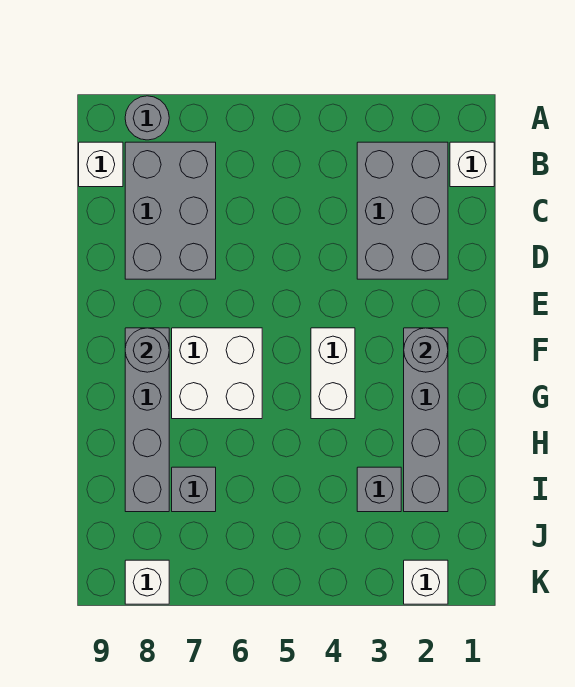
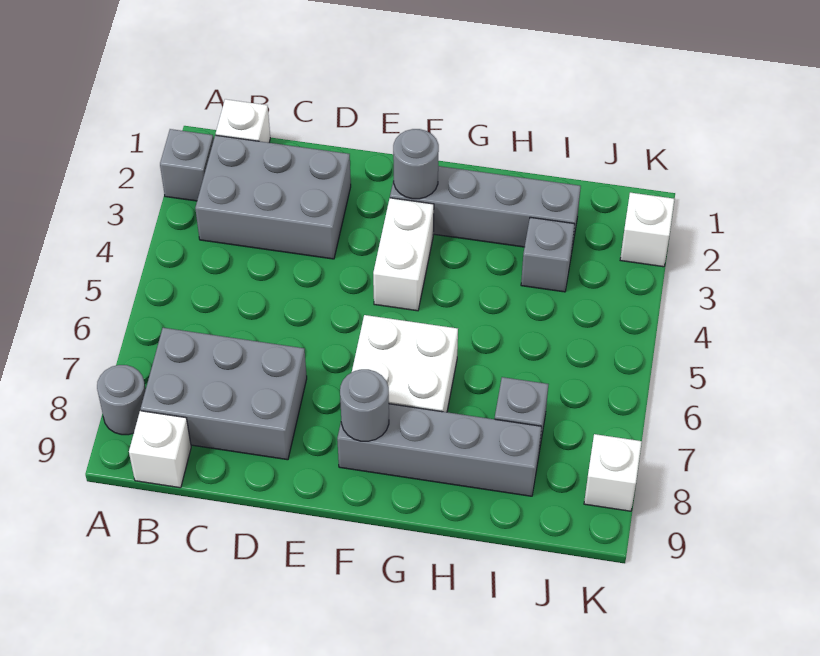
none -> grey 1x1 brick [160,129,214,201]
white 1x2 brick [311,328,355,419] -> white 1x2 brick turned to [373,198,434,311]

